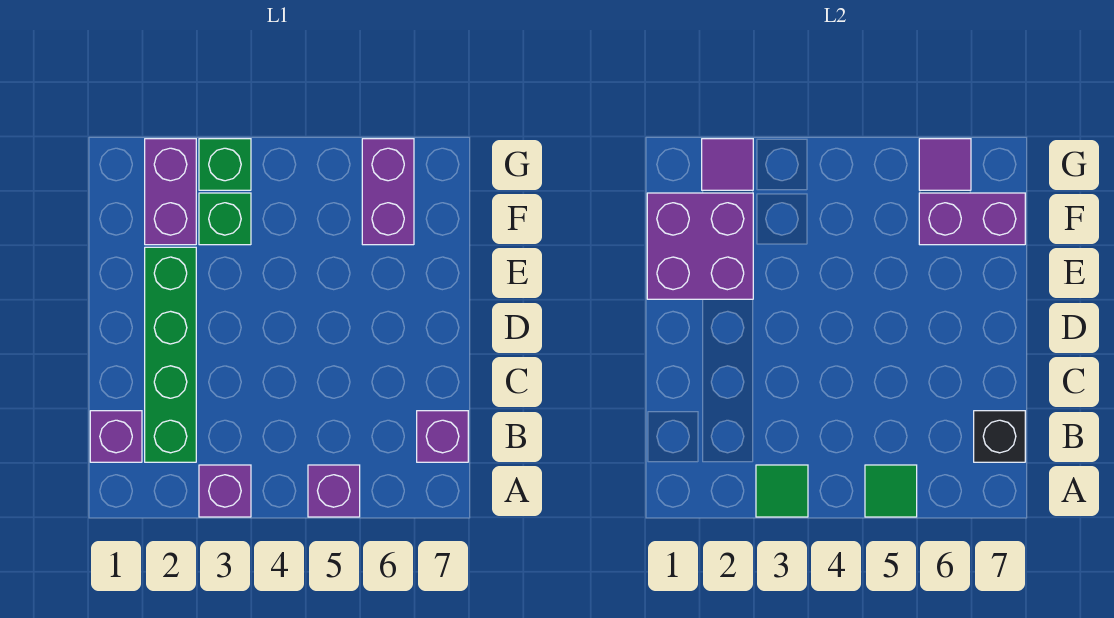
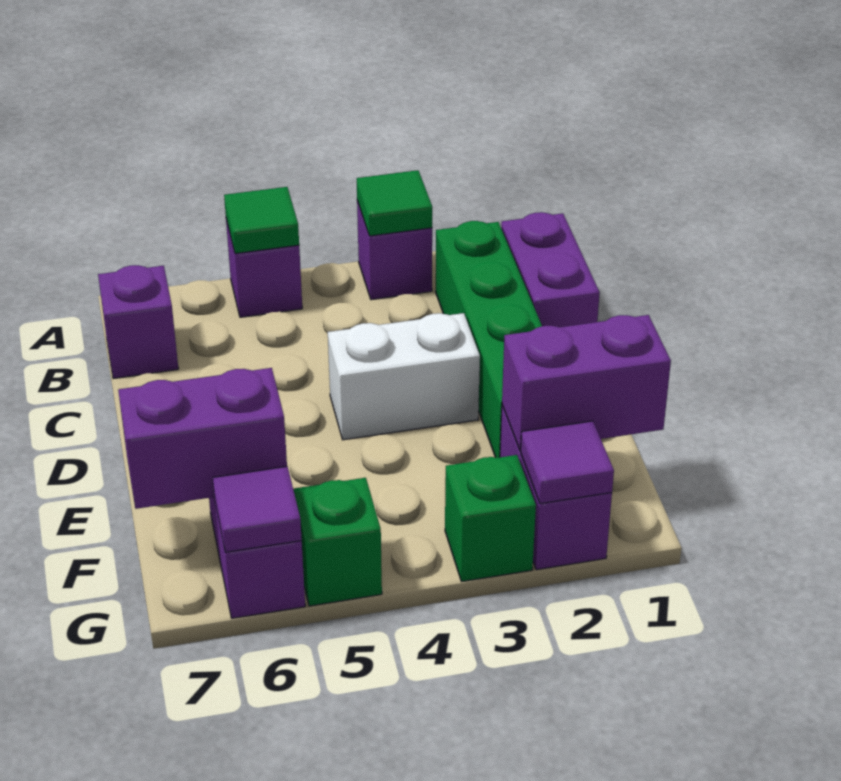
purple 1x1 brick [90,411,142,462] -> purple 1x2 brick [501,212,600,327]
black 1x1 brick [974,411,1025,462] -> none
none -> white 1x2 brick [328,313,480,440]
purple 2x2 brick [647,193,753,299] -> purple 1x2 brick [502,315,671,451]
green 1x1 brick [199,193,251,245] -> green 1x1 brick moved to [293,478,382,606]

